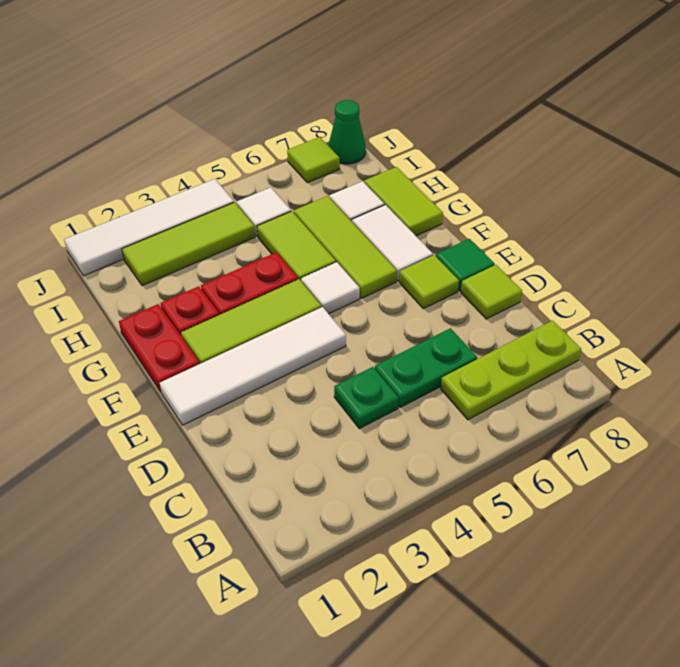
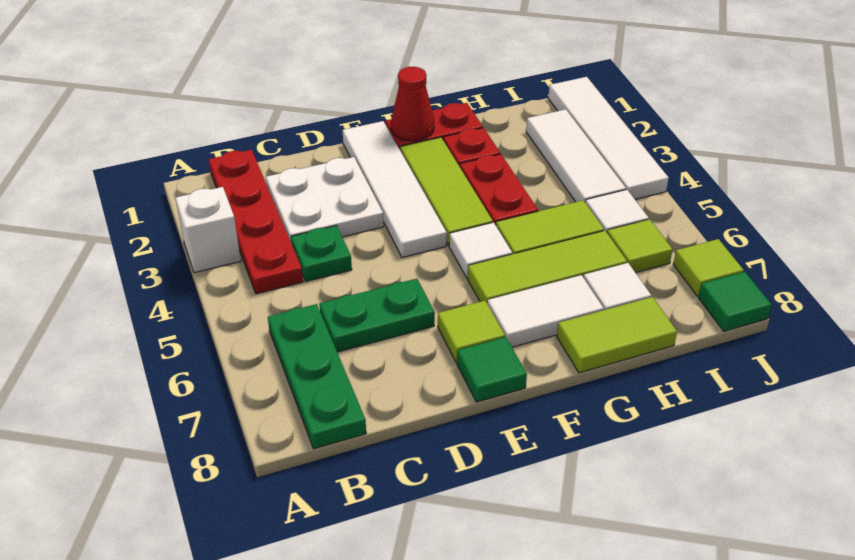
none -> white 1x1 brick [176,187,241,273]
none -> red 1x4 plate [209,150,303,294]
lime 1x3 plate [441,321,581,420] -> green 1x3 plate [268,304,366,449]
none -> white 2x2 plate [266,157,384,243]
green 1x2 plate [375,328,477,407] -> green 1x2 plate turned to [319,279,435,352]
lime 1x1 tile [461,265,522,319] -> lime 1x1 tile moved to [607,219,673,273]
none -> red 1x1 cone [391,67,434,141]
lime 1x3 tile [122,202,255,286] -> white 1x3 tile [526,109,626,202]
green 1x1 cone [328,100,366,164] -> green 1x1 tile [698,272,772,331]

